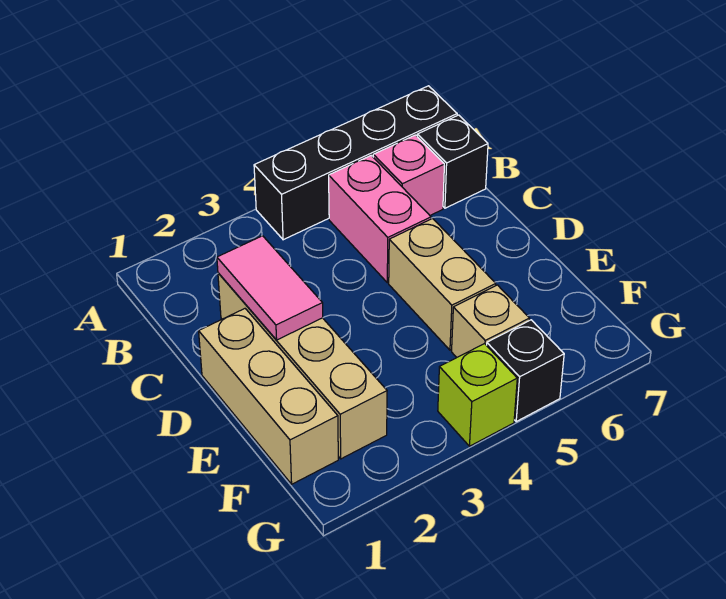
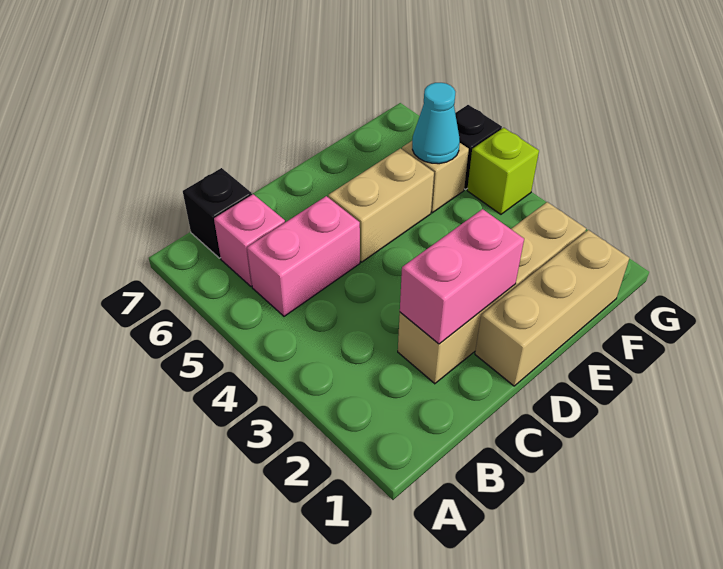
black 1x4 brick [254,86,457,240] -> none
pink 1x2 tile [217,236,323,340] -> pink 1x2 brick [400,209,524,344]
none -> cyan 1x1 cone [412,83,460,164]

